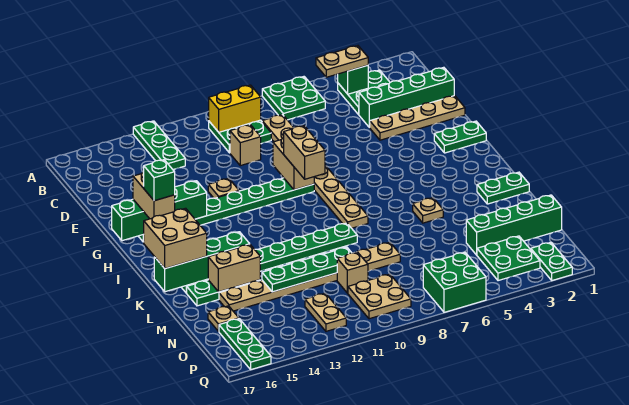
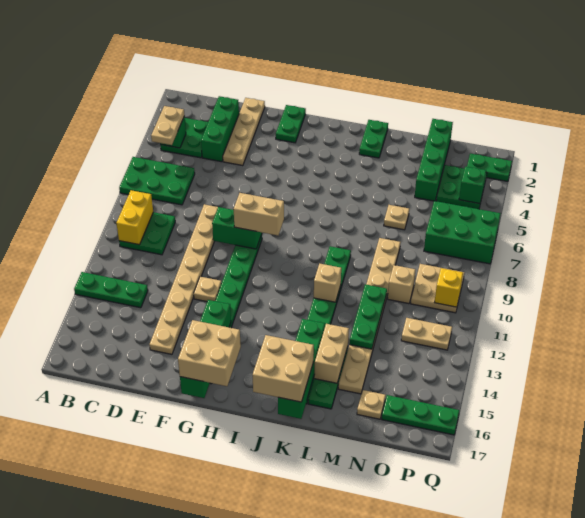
green 2x2 plate [262,77,325,120] -> green 2x3 plate [119,157,195,205]
tan 1x8 plate [262,115,368,228] -> tan 1x8 plate turned to [150,204,218,354]
green 1x4 brick [359,67,454,127] -> green 1x3 brick [201,96,239,162]
tan 1x1 brick [230,125,261,166] -> tan 1x1 brick moved to [314,264,341,302]
tan 1x2 brick [273,138,314,190] -> green 1x2 brick [212,207,262,249]
tan 1x2 brick [133,172,175,219] -> tan 2x2 brick [178,320,241,386]
green 1x1 brick [144,160,175,201] -> green 1x1 brick moved to [459,167,486,204]
tan 1x1 plate [413,198,443,223] -> tan 1x1 plate moved to [384,205,409,230]
green 1x4 plate [262,247,351,292] -> green 1x3 plate [349,284,387,349]
green 2x2 brick [423,252,486,313] -> green 2x3 brick [424,201,501,264]
none -> yellow 1x1 brick [435,268,463,307]

